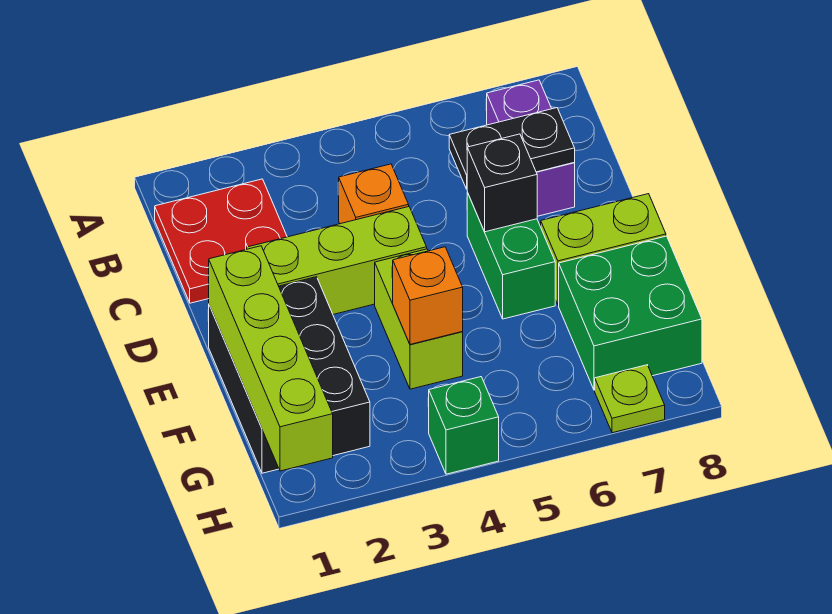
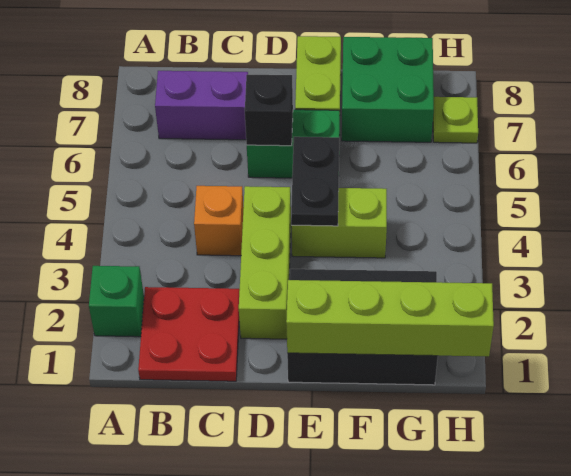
black 1x2 plate [449,108,575,189] -> black 1x2 plate moved to [291,137,339,226]
orange 1x1 brick [393,247,463,344] -> none
green 1x1 brick [428,377,499,474] -> green 1x1 brick moved to [89,266,144,337]

